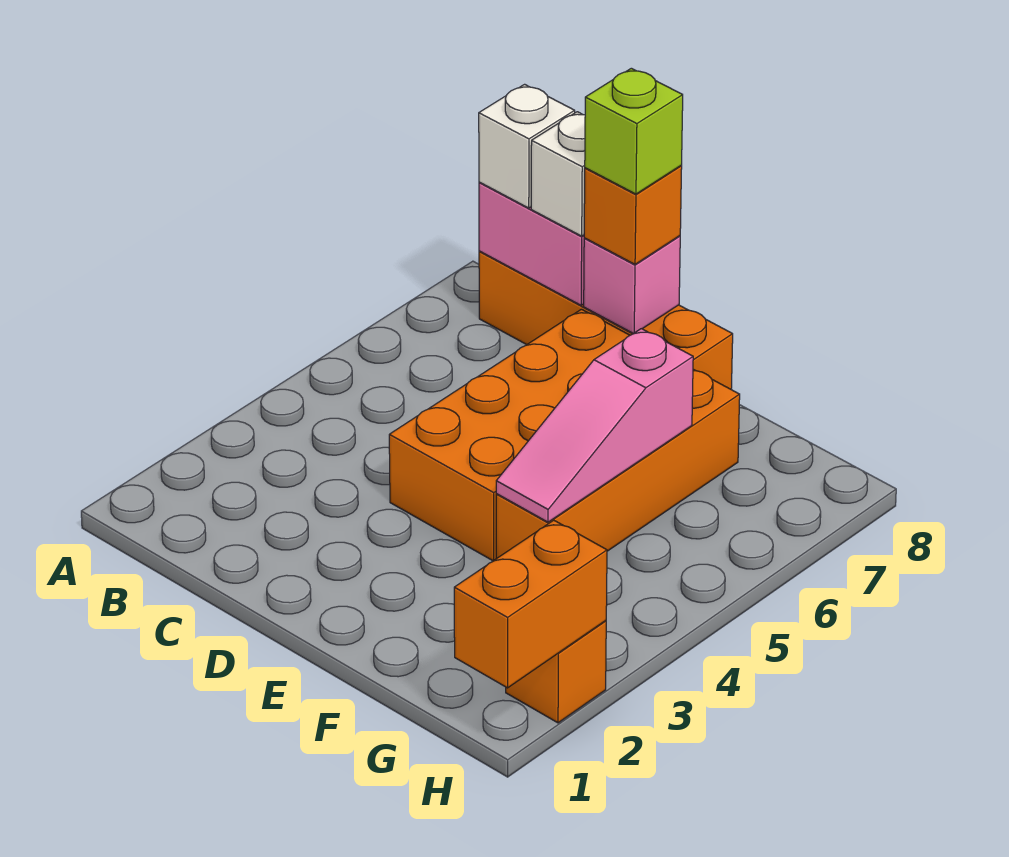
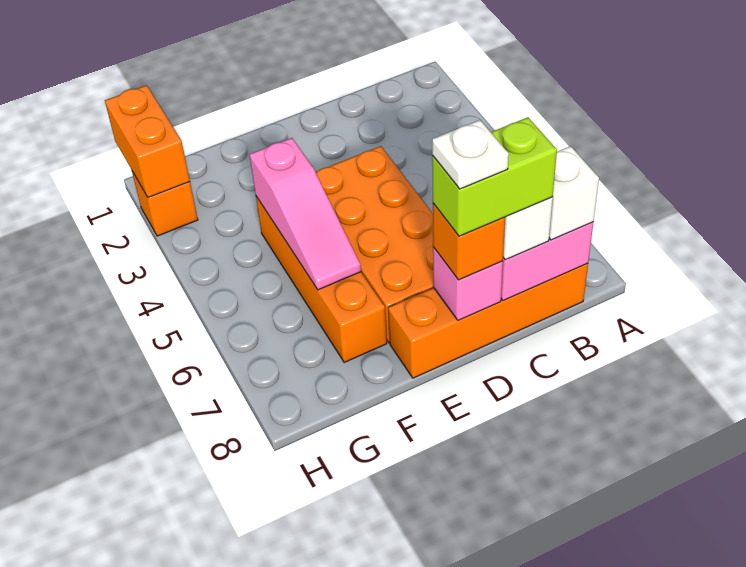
lime 1x1 brick [585,68,683,194] -> lime 1x2 brick [432,117,557,236]
none -> white 1x1 plate [432,120,509,189]
pink 1x3 slope [496,329,693,522] -> pink 1x3 slope turned to [249,138,361,290]

